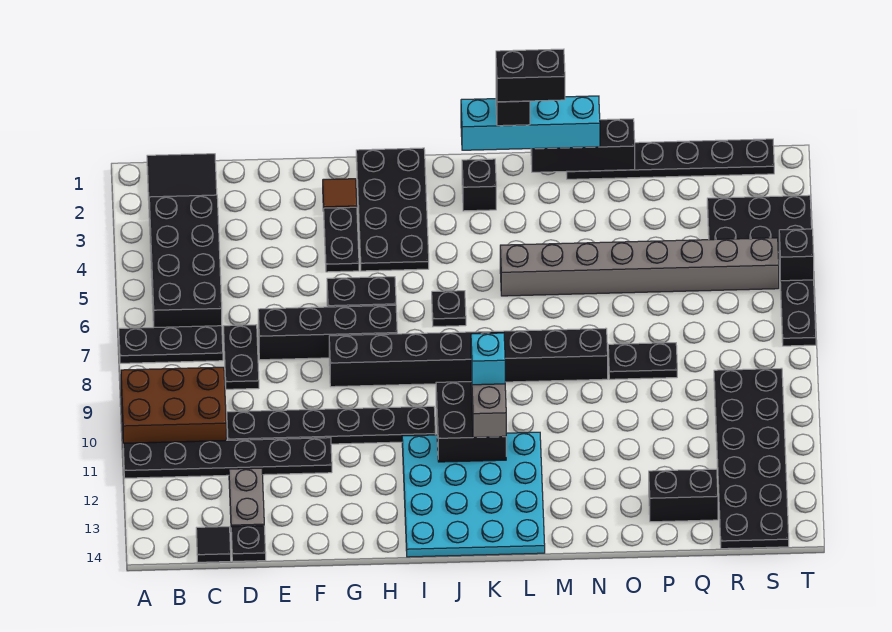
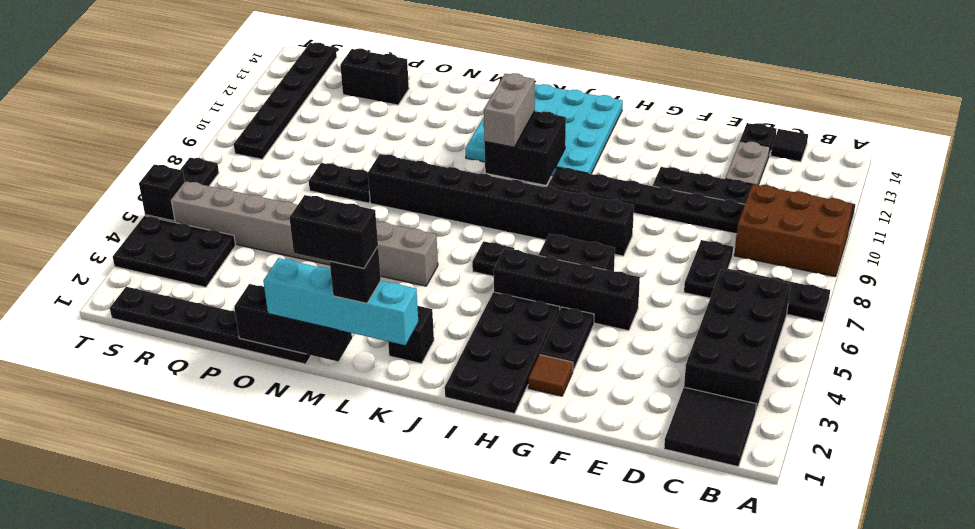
black 1x4 brick [258,305,397,360] -> black 1x4 brick moved to [493,249,640,331]
cyan 1x1 brick [471,333,505,385] -> none
black 2x6 plate [714,368,789,549] -> black 1x6 plate [234,43,337,159]

